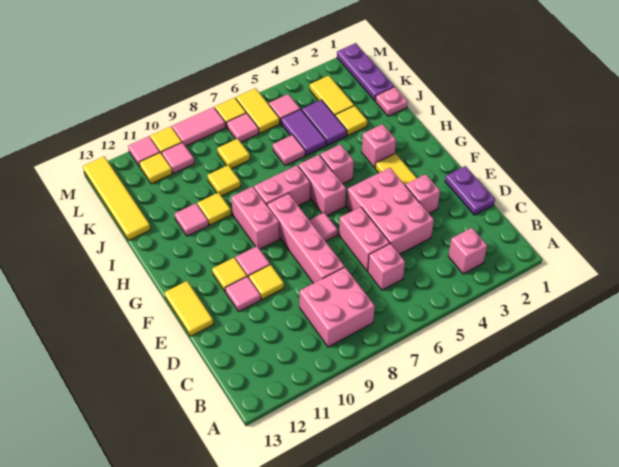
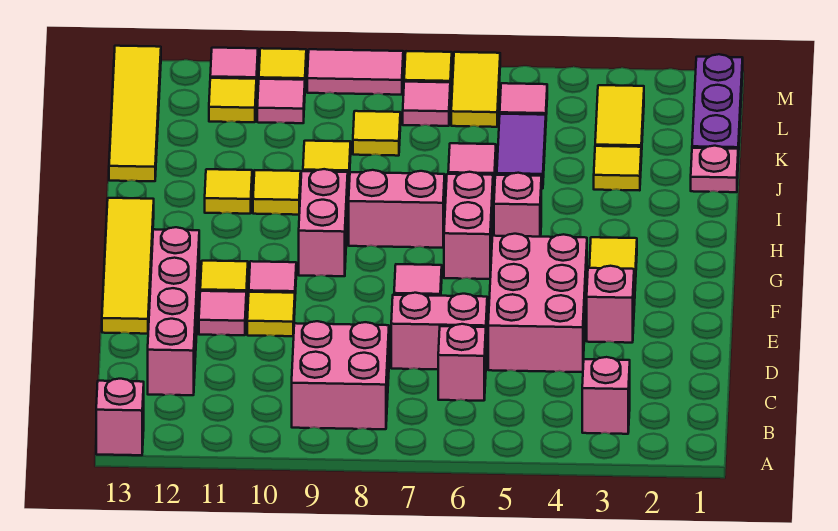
purple 1x2 plate [445,166,495,215] -> none
pink 1x2 brick [339,207,390,271] -> pink 1x2 brick turned to [391,293,487,369]
pink 1x4 brick [267,193,344,283] -> pink 1x4 brick moved to [148,227,199,395]
yellow 1x2 tile [165,281,213,336] -> yellow 1x4 tile [102,198,154,334]
pink 1x1 brick [362,124,396,168] -> pink 1x1 brick moved to [96,379,144,455]
pink 1x1 tile [175,203,209,236] -> yellow 1x1 tile [205,169,252,214]
purple 1x2 tile [302,100,347,145] -> none

